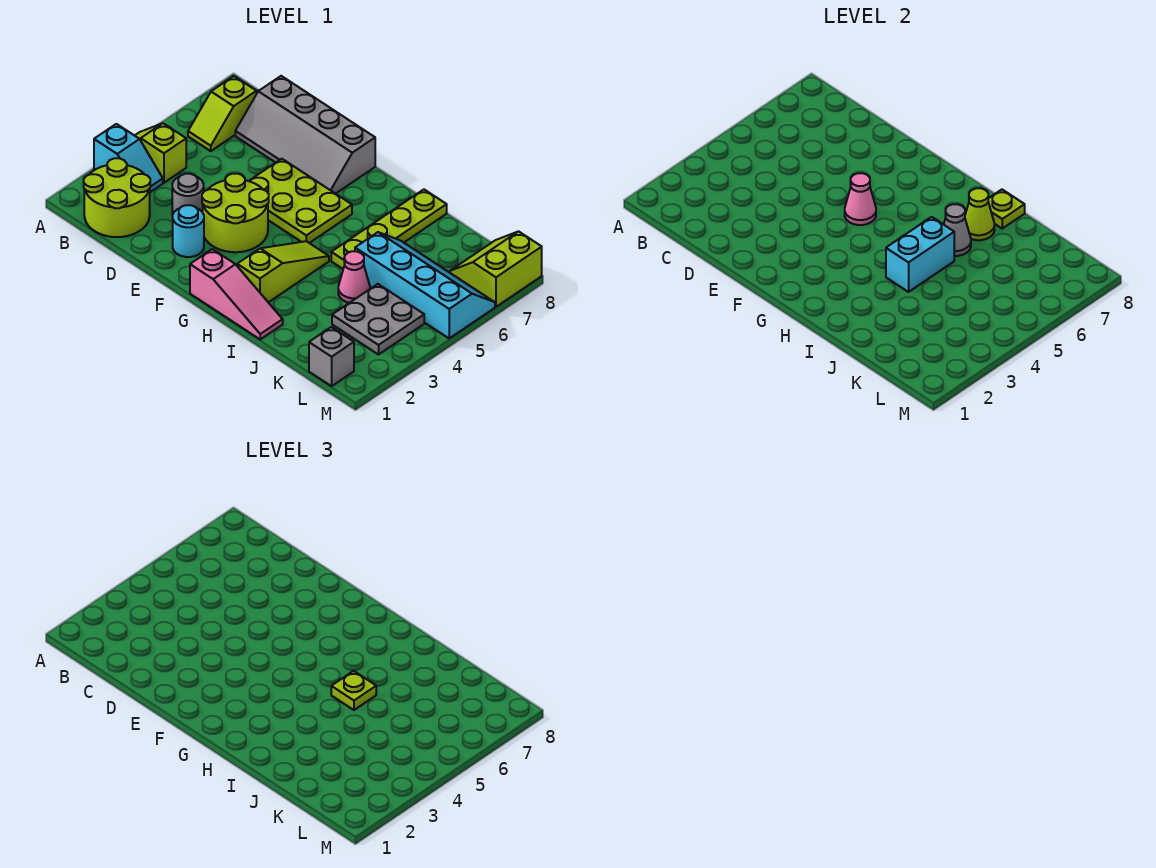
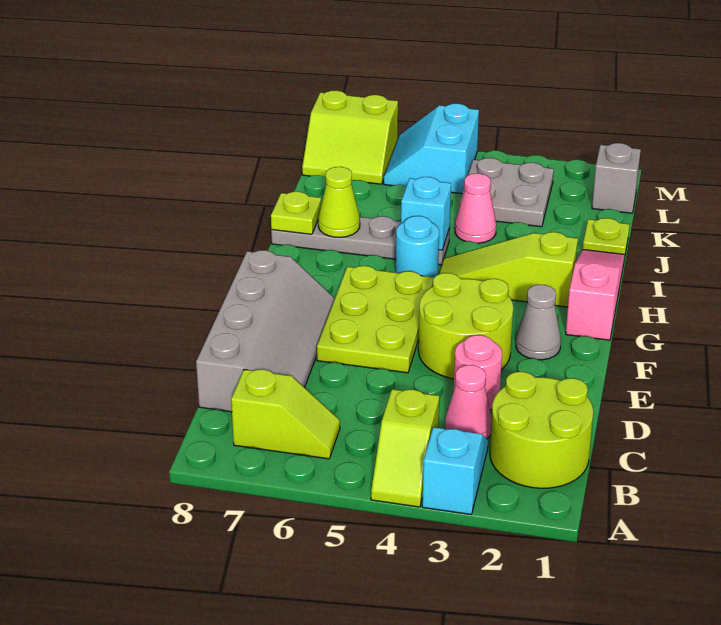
grey 1x1 round brick [172,174,204,217] -> pink 1x1 round brick [454,335,502,410]
cyan 1x1 round brick [173,205,204,257] -> cyan 1x1 round brick moved to [396,216,439,278]
pink 1x1 cone [845,173,876,225] -> pink 1x1 cone moved to [445,365,492,439]
cyan 1x2 brick [886,217,954,292] -> cyan 1x1 brick [401,177,451,250]
lime 1x4 plate [331,190,447,269] -> grey 1x4 plate [271,216,450,265]
lime 1x1 plate [331,671,376,710] -> lime 1x1 plate moved to [583,218,630,259]
grey 1x1 cone [944,204,971,256] -> grey 1x1 cone moved to [516,285,561,360]
cyan 2x4 slope [355,232,495,338] -> cyan 2x2 slope [384,104,479,194]

